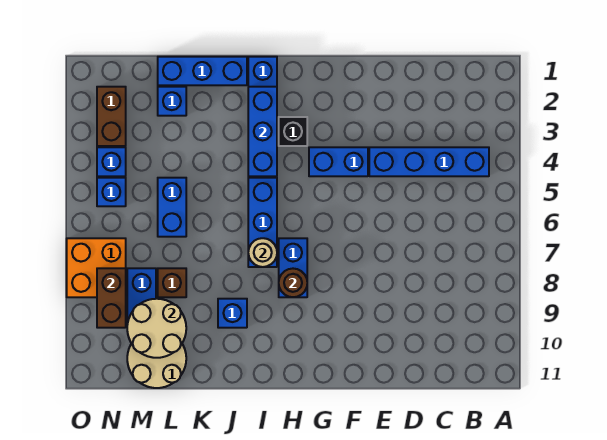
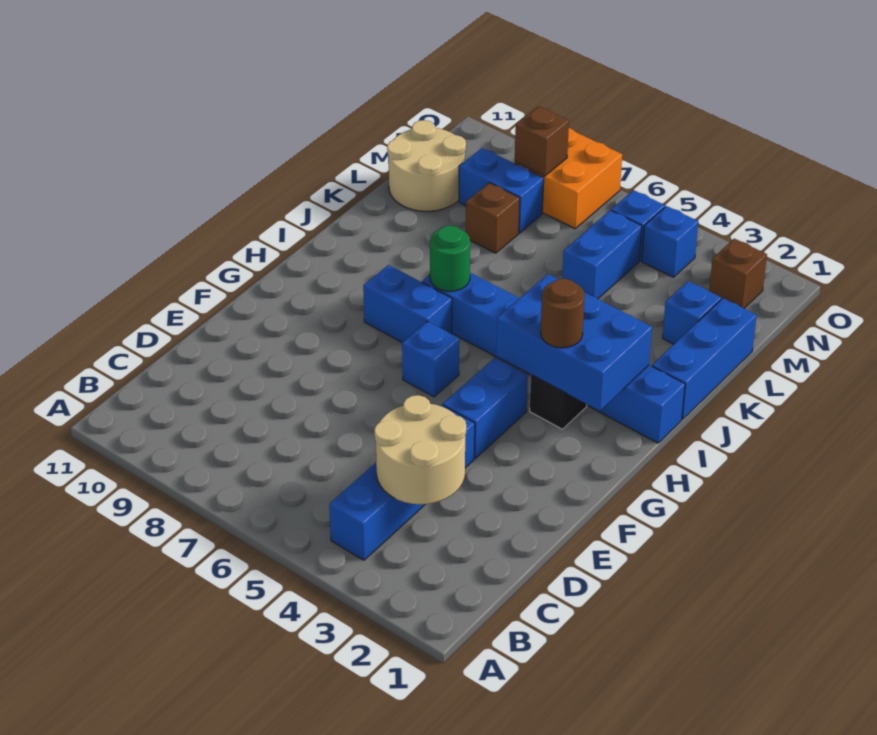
brown 1x1 round brick [279,269,307,297] -> brown 1x1 round brick moved to [541,279,585,348]
blue 1x3 brick [248,87,277,176] -> blue 2x3 brick [496,274,652,411]
tan 1x1 round brick [248,238,277,267] -> green 1x1 round brick [430,226,470,291]
blue 1x1 brick [218,299,247,328] -> blue 1x1 brick moved to [402,321,459,397]
blue 1x2 brick [158,178,186,237] -> blue 1x2 brick turned to [562,210,642,299]
tan 2x2 round brick [127,299,186,358] -> tan 2x2 round brick moved to [374,395,466,504]
brown 1x2 brick [97,87,126,146] -> brown 1x1 brick [709,239,767,308]
brown 1x2 brick [97,268,126,328] -> brown 1x1 brick [515,106,569,176]

